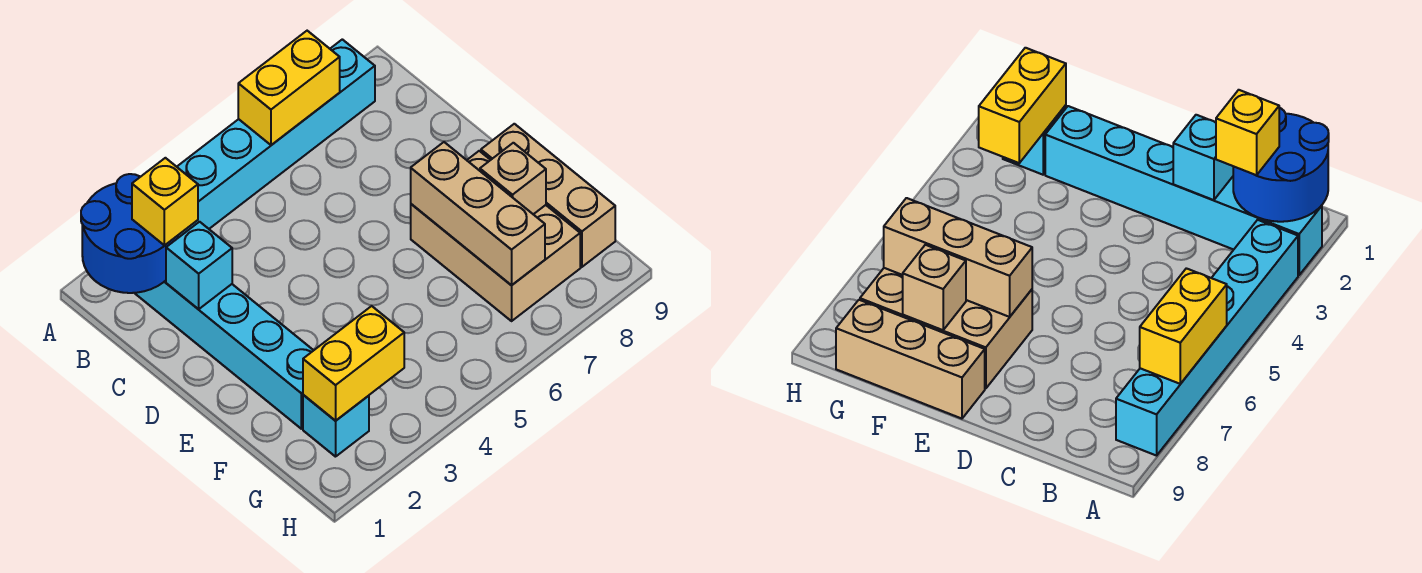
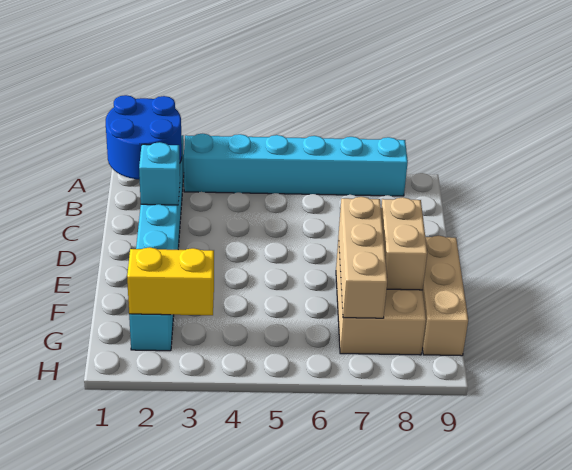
yellow 1x2 brick [238,31,340,145] -> none
yellow 1x1 brick [132,158,198,245] -> none
tan 1x1 brick [480,143,546,214] -> tan 1x2 brick [381,197,427,290]

